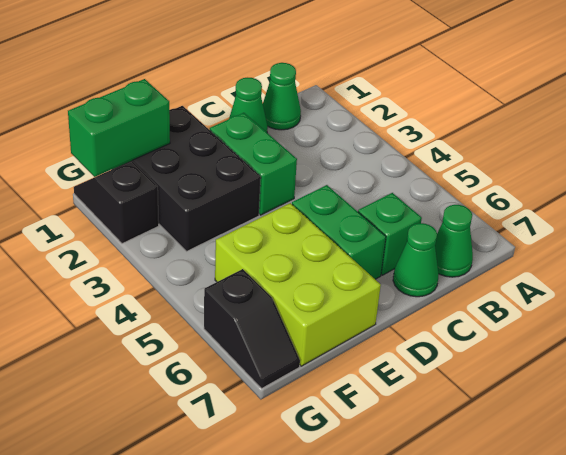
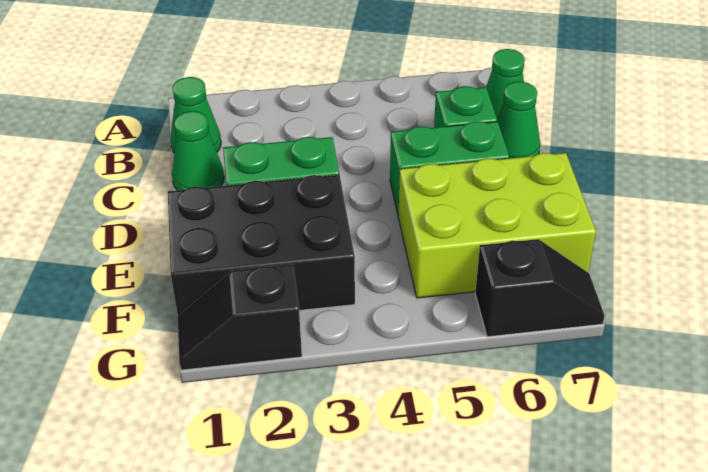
green 1x2 brick [68,79,170,177] -> none

